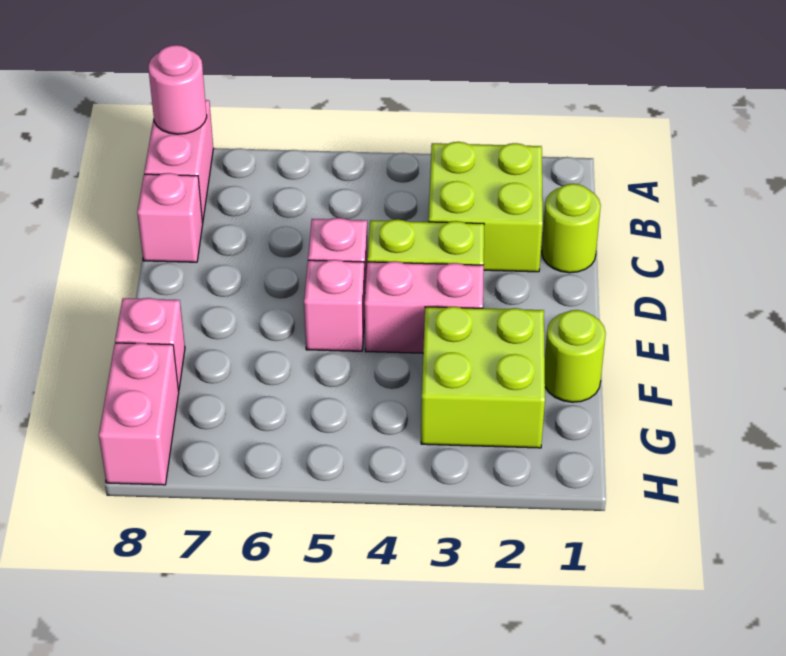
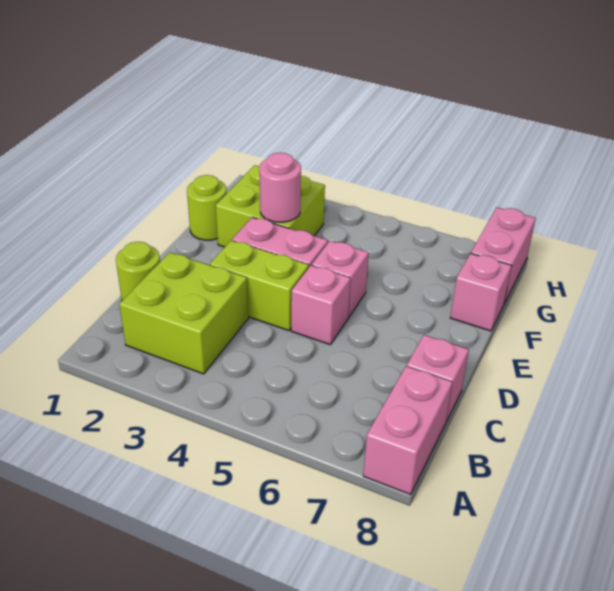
pink 1x1 round brick [148,45,207,134] -> pink 1x1 round brick moved to [259,153,301,222]

